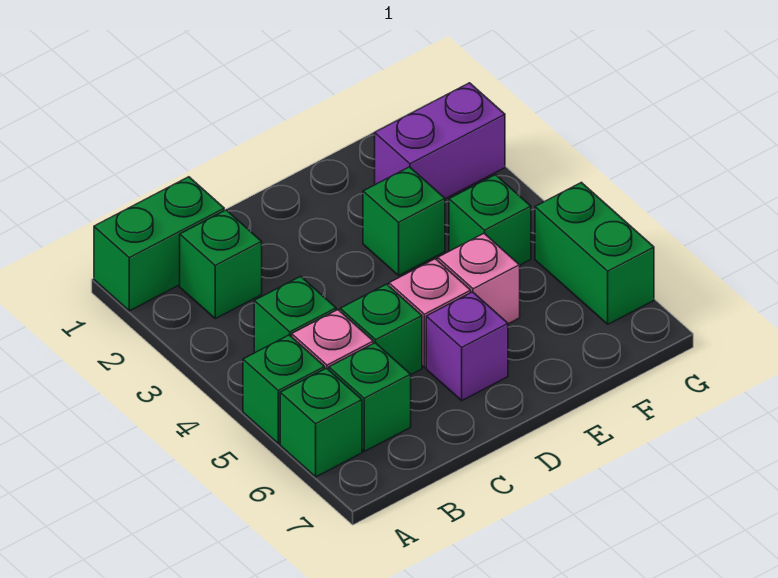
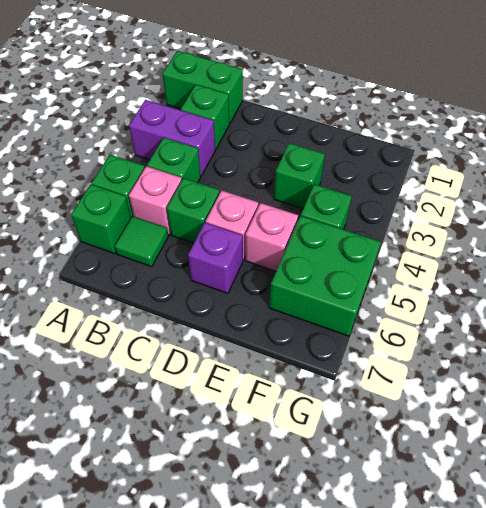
green 1x1 brick [329,343,411,451] -> green 1x1 tile [115,216,169,267]
purple 1x2 brick [375,83,505,199] -> purple 1x2 brick moved to [129,100,215,176]
green 1x2 brick [535,182,654,324] -> green 2x2 brick [269,216,381,336]

